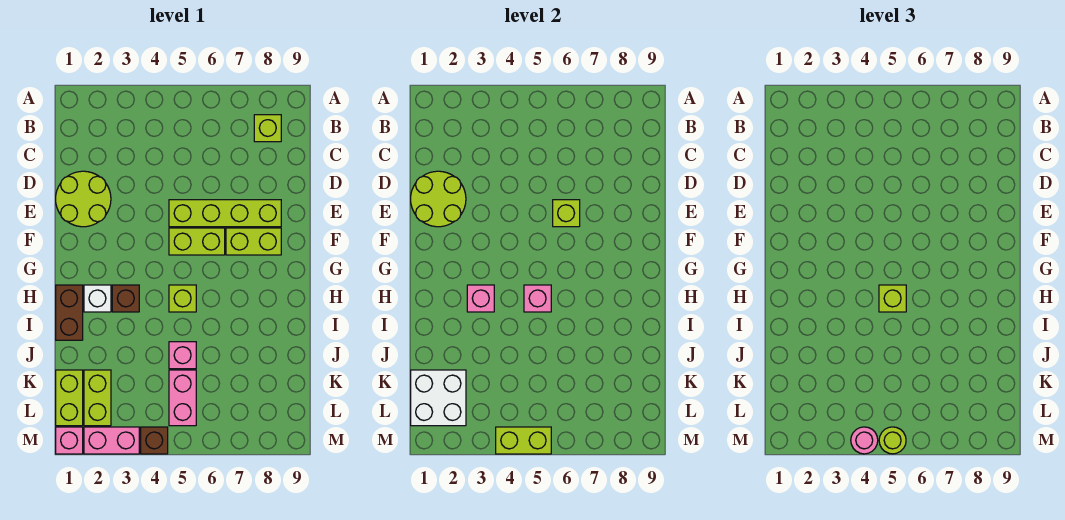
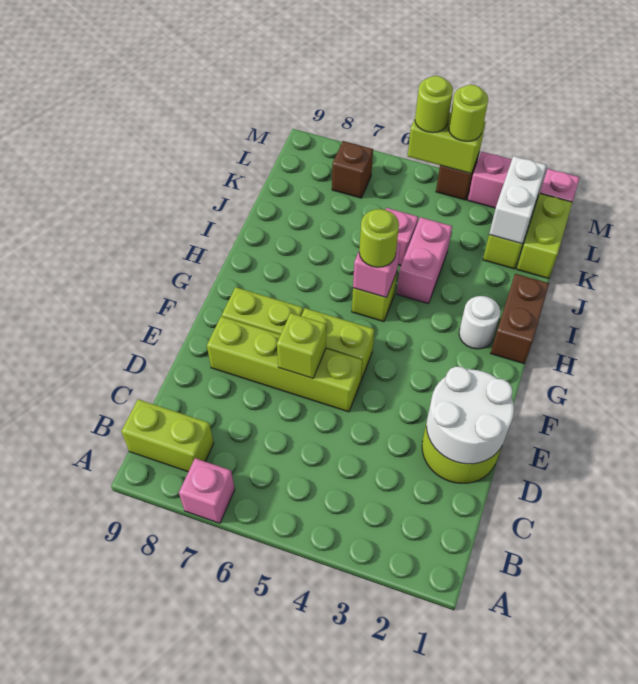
lime 1x1 brick [254,115,281,142] -> lime 1x2 brick [121,399,214,472]
lime 2x2 round brick [411,171,466,227] -> white 2x2 round brick [426,367,514,464]
white 1x1 brick [84,285,111,312] -> white 1x1 round brick [459,296,500,349]
brown 1x1 brick [112,285,139,312] -> brown 1x1 brick moved to [332,141,373,198]
pink 1x1 brick [467,285,494,312] -> pink 1x1 brick moved to [179,458,235,523]
lime 1x1 brick [879,285,906,312] -> lime 1x1 round brick [359,209,399,267]
white 2x2 brick [411,370,466,426] -> white 1x2 brick [489,156,546,244]
pink 1x2 brick [169,370,196,426] -> pink 1x2 brick moved to [397,217,452,304]
pink 1x1 round brick [851,427,878,454] -> lime 1x1 round brick [449,85,488,141]

